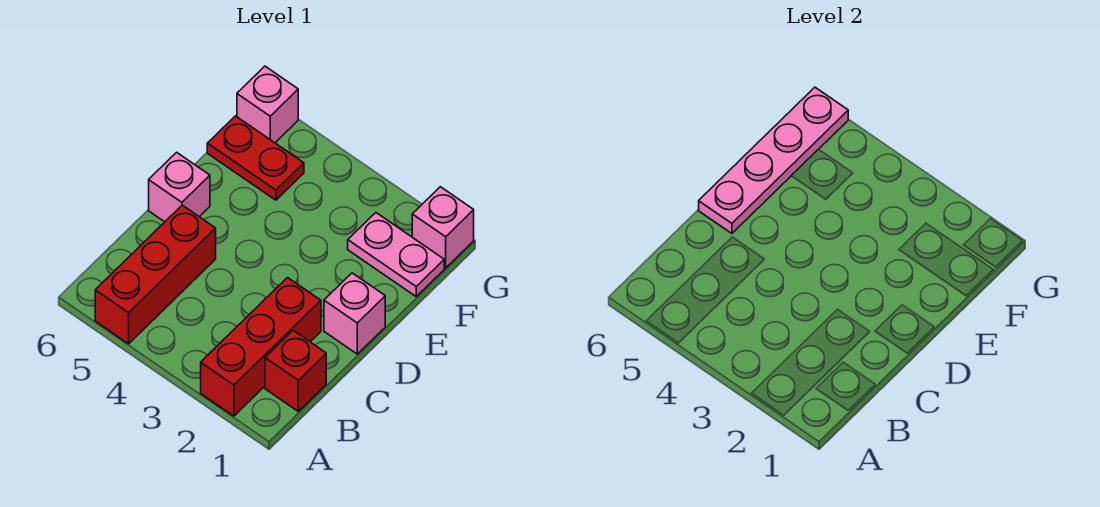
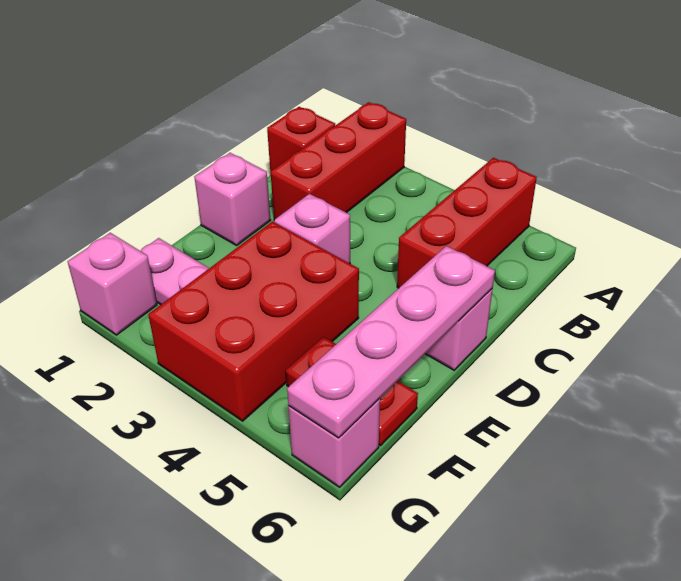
none -> pink 1x1 brick [274,194,350,263]
none -> red 2x3 brick [148,221,359,421]

